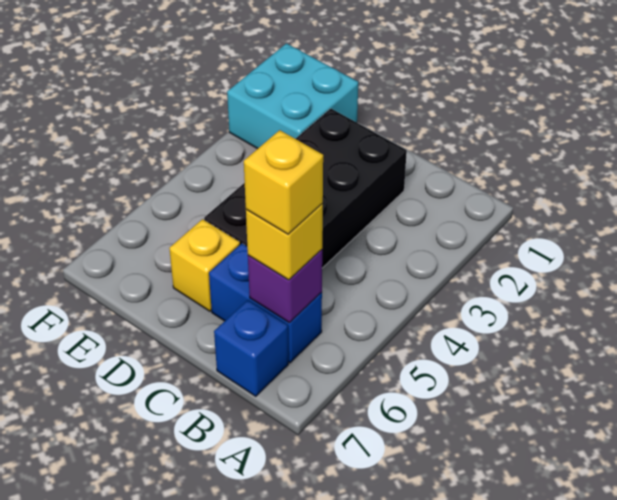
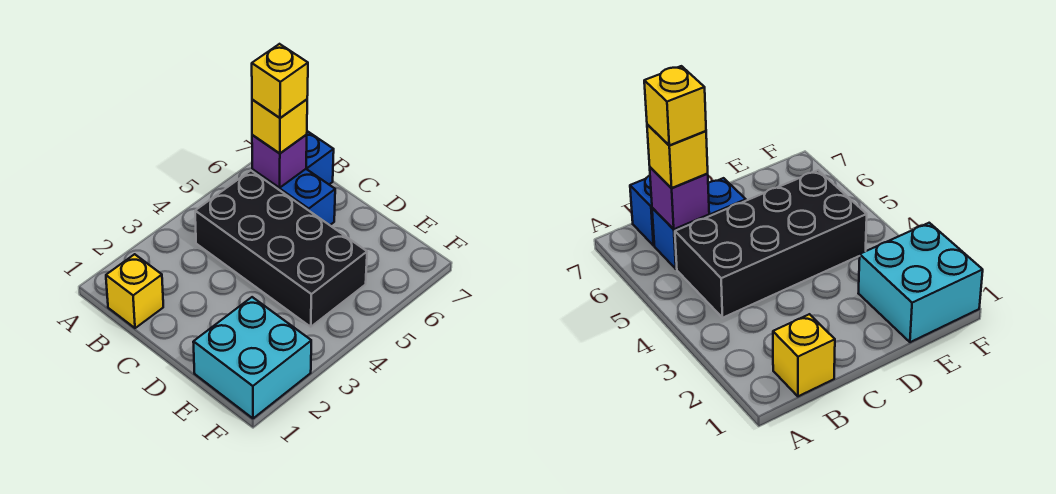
black 2x4 brick [204,108,407,268] -> black 2x4 brick turned to [195,171,367,327]
yellow 1x1 brick [169,219,240,311] -> yellow 1x1 brick moved to [106,254,163,328]

